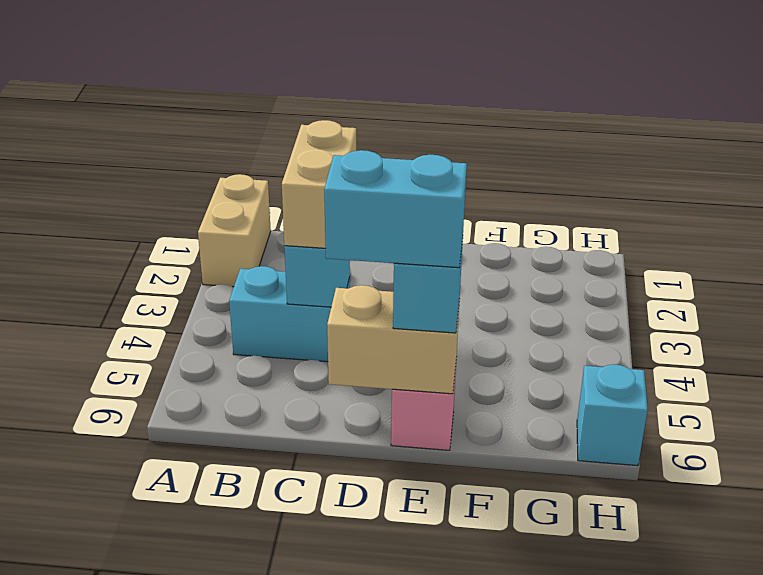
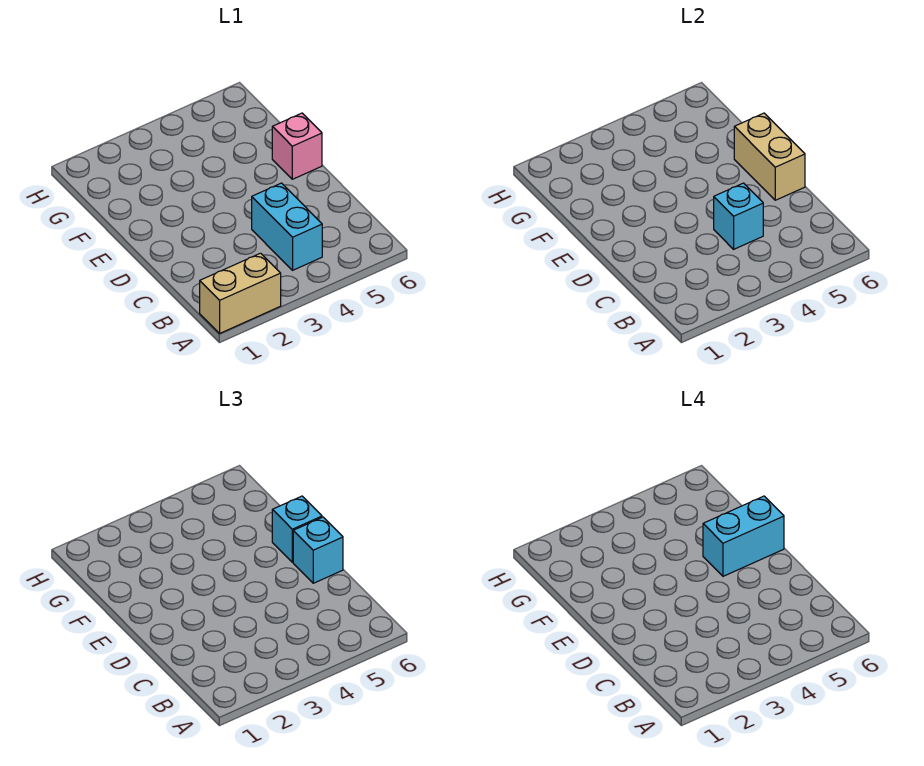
tan 1x2 brick [282,120,356,248] -> none
cyan 1x2 brick [324,150,467,268] -> cyan 1x2 brick turned to [703,496,784,576]
cyan 1x1 brick [577,364,648,466] -> cyan 1x1 brick moved to [293,517,343,583]

